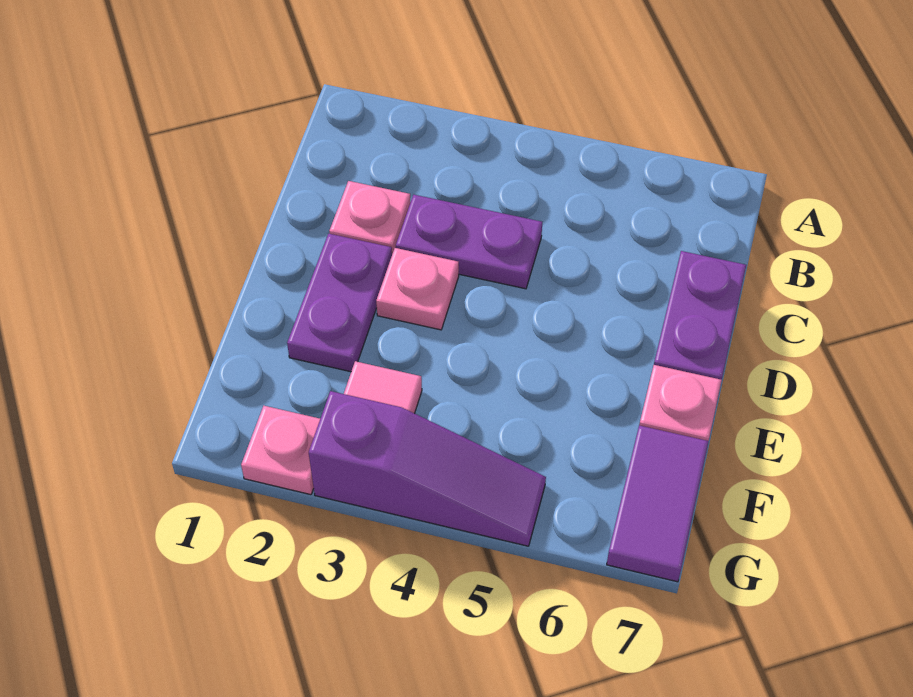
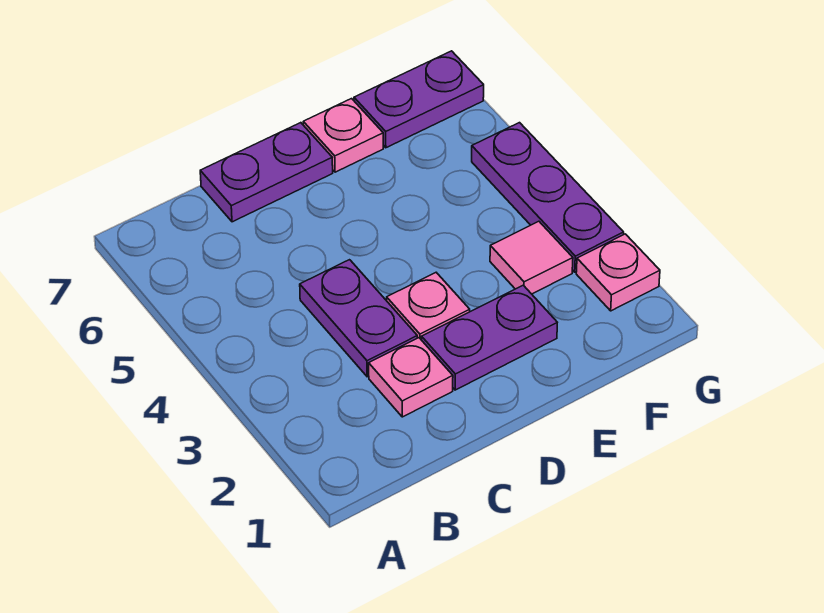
purple 1x2 tile [607,425,709,582] -> purple 1x2 plate [354,51,484,148]
purple 1x3 slope [309,391,546,546] -> purple 1x3 plate [472,123,624,272]

